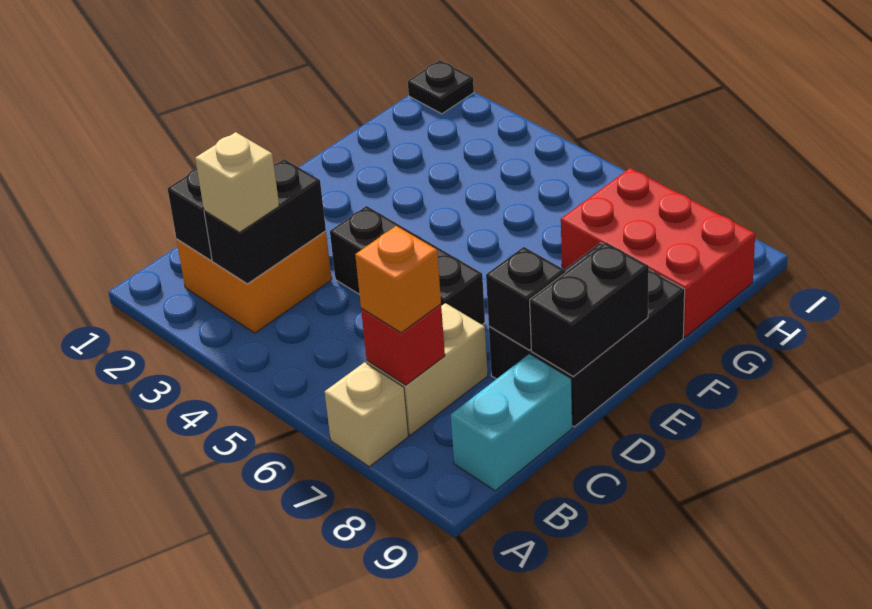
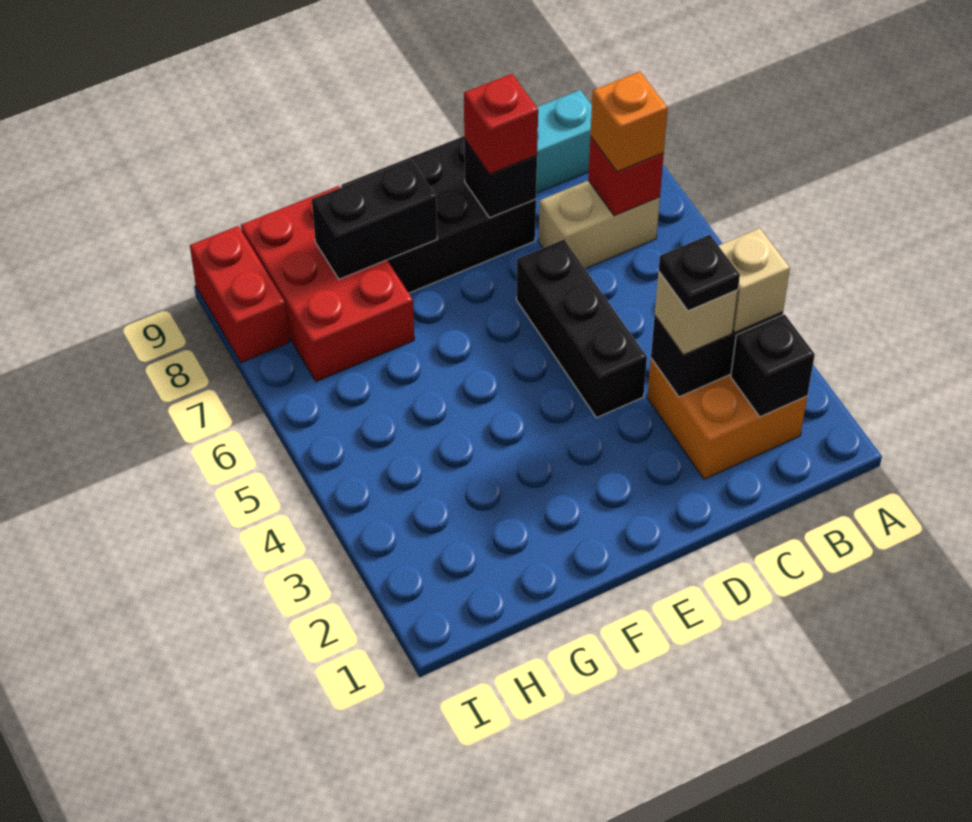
tan 1x1 brick [325,362,408,467] -> tan 1x1 brick moved to [655,271,738,355]
none -> red 1x1 brick [464,74,538,174]
black 1x2 brick [530,243,649,377] -> black 1x2 brick moved to [312,160,437,279]
black 1x1 plate [408,60,474,114] -> black 1x1 plate moved to [659,235,740,311]
none -> red 1x2 brick [190,226,289,363]

